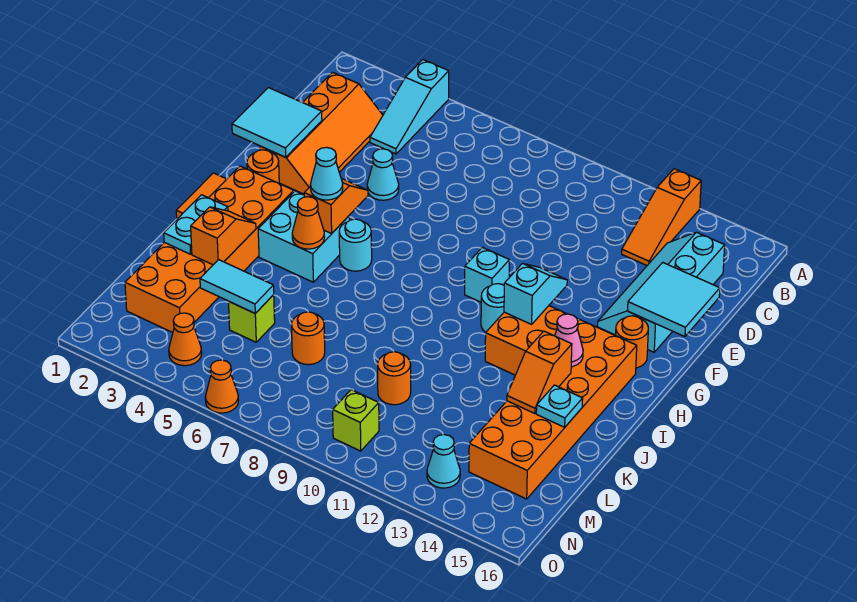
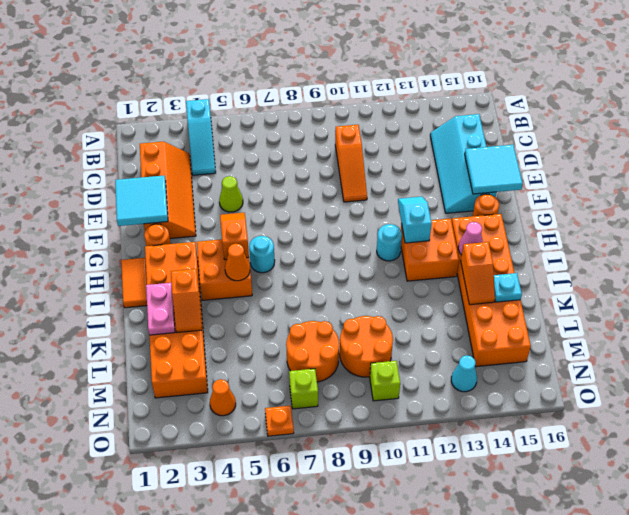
orange 1x3 slope [622,169,701,265] -> orange 1x3 slope moved to [335,125,367,202]
cyan 1x1 cone [367,149,399,200] -> lime 1x1 cone [219,176,243,212]
cyan 1x1 brick [465,247,509,302] -> none
cyan 2x2 brick [258,191,350,282] -> orange 2x2 brick [197,239,252,300]
cyan 1x1 cone [310,147,343,200] -> none
cyan 1x2 plate [164,195,228,254] -> pink 1x2 plate [146,283,175,335]
orange 1x2 slope [191,207,256,265] -> orange 1x2 slope turned to [171,269,202,332]
cyan 1x2 tile [200,260,274,313] -> none
lime 1x1 brick [229,295,275,342] -> lime 1x1 brick moved to [289,369,318,409]
orange 1x1 round brick [292,312,325,365] -> orange 2x2 round brick [286,321,339,382]
orange 1x1 round brick [378,352,411,405] -> orange 2x2 round brick [340,316,393,377]
orange 1x1 cone [205,360,238,413] -> orange 1x1 plate [265,406,294,436]

